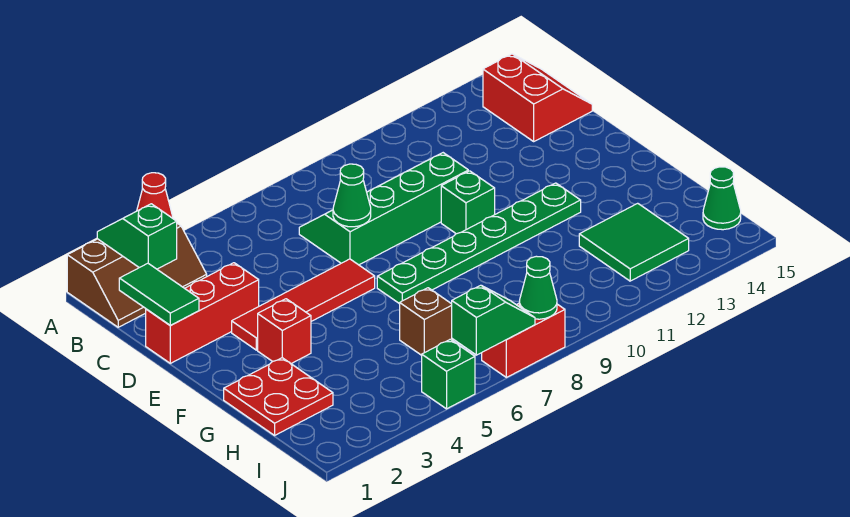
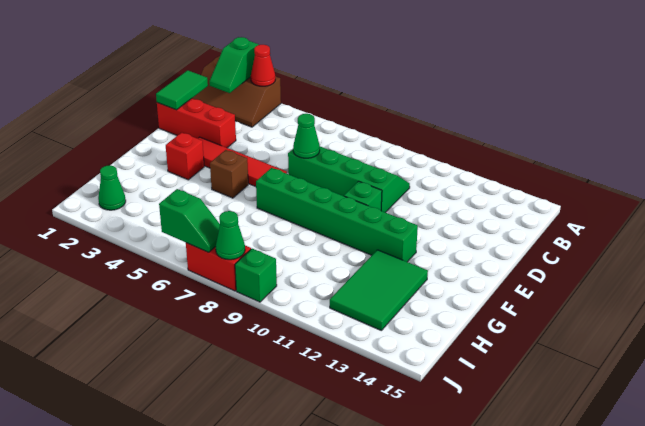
green 1x2 slope [97,204,177,269] -> green 1x2 slope turned to [209,37,258,93]
red 2x2 slope [483,54,592,141] -> none
green 1x6 plate [377,183,581,304] -> green 1x6 brick [256,168,418,262]
red 2x2 plate [224,358,333,435] -> none
brown 1x1 brick [400,288,453,355] -> brown 1x1 brick moved to [210,150,248,198]
green 2x2 tile [579,203,689,281] -> green 2x3 tile [330,250,428,330]
green 1x1 cone [703,167,741,230] -> green 1x1 cone moved to [98,165,126,210]
green 1x1 brick [422,339,475,409] -> green 1x1 brick moved to [235,249,277,302]

